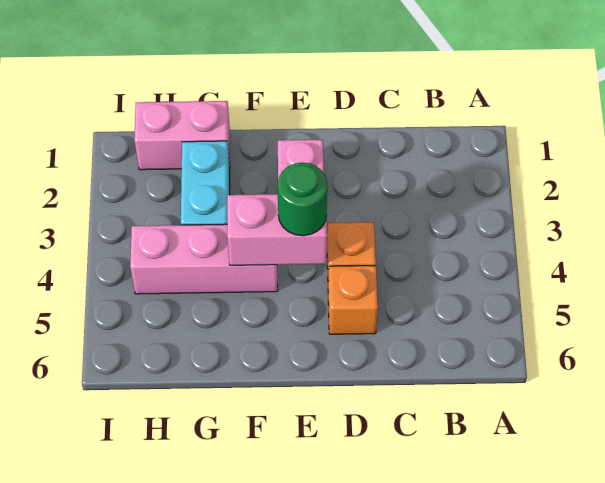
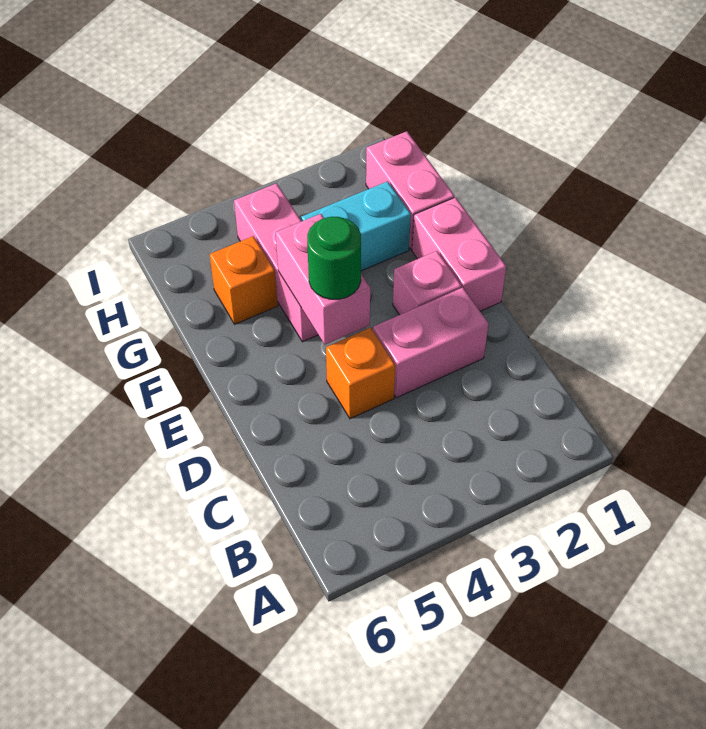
none -> pink 1x2 brick [373,288,488,398]
orange 1x1 brick [328,266,378,334] -> orange 1x1 brick moved to [210,236,278,324]
none -> pink 1x2 brick [412,197,506,311]

